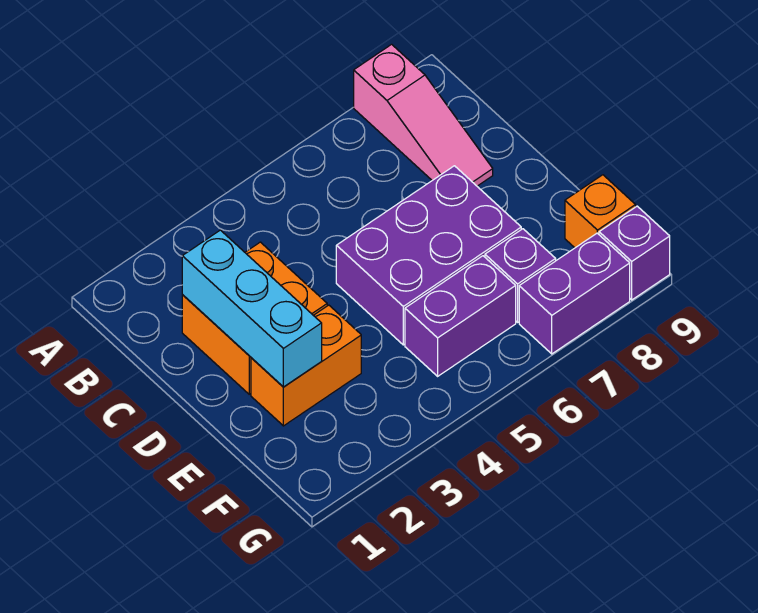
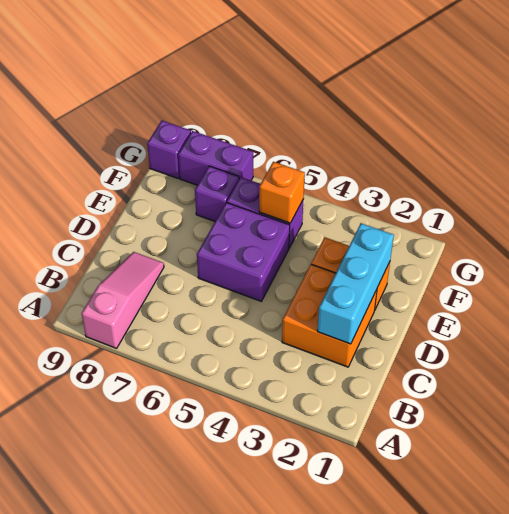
purple 2x3 brick [336,166,521,345] -> purple 2x2 brick [197,202,290,301]
orange 1x1 brick [565,175,636,248] -> orange 1x1 brick moved to [259,162,305,223]

